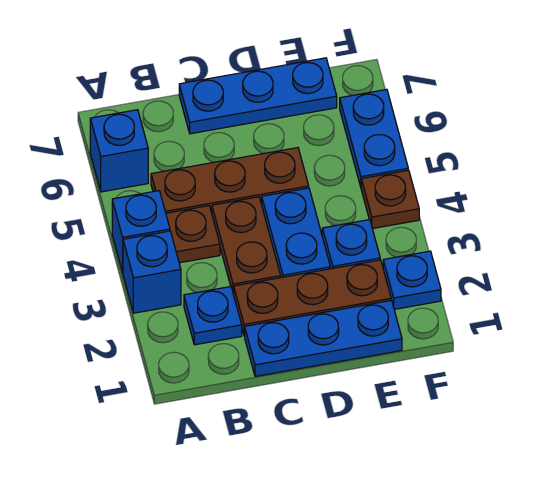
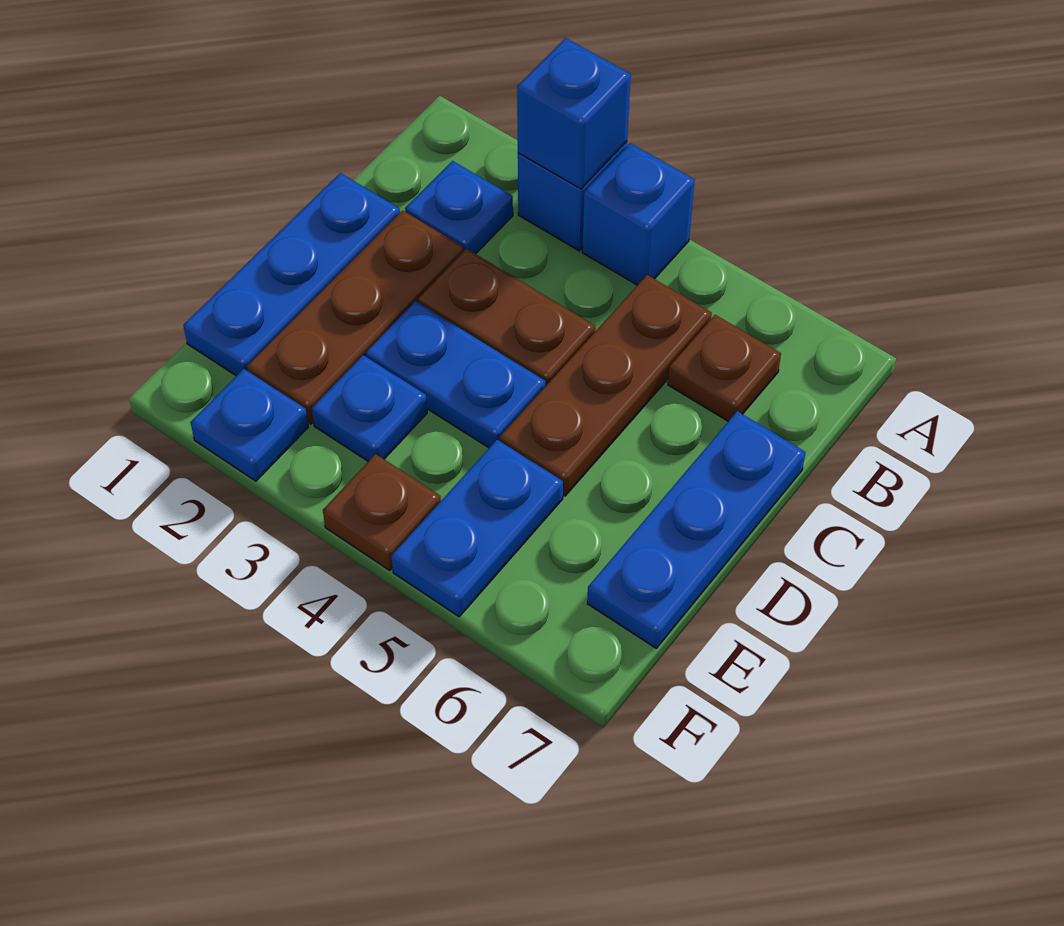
blue 1x1 brick [90,110,148,192] -> blue 1x1 brick moved to [517,38,631,189]
brown 1x1 plate [166,206,220,263] -> brown 1x1 plate moved to [668,315,781,421]
blue 1x2 plate [340,89,408,187] -> blue 1x2 plate turned to [391,440,563,617]

